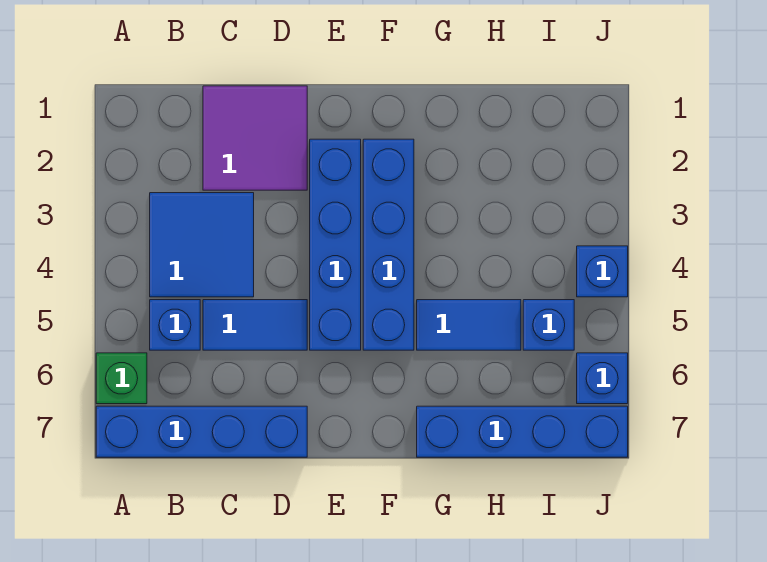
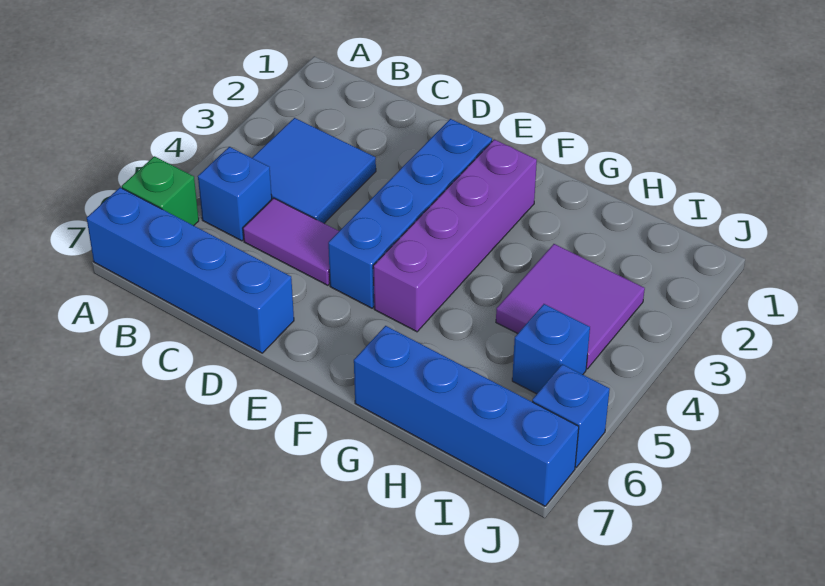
purple 2x2 tile [203,86,307,190] -> purple 2x2 tile moved to [496,244,645,369]
blue 1x2 tile [203,300,307,350] -> purple 1x2 tile [243,198,339,285]
blue 1x4 brick [363,139,414,350] -> purple 1x4 brick [373,139,537,332]
blue 1x2 tile [417,300,521,350] -> none
blue 1x1 brick [577,246,628,297] -> none

